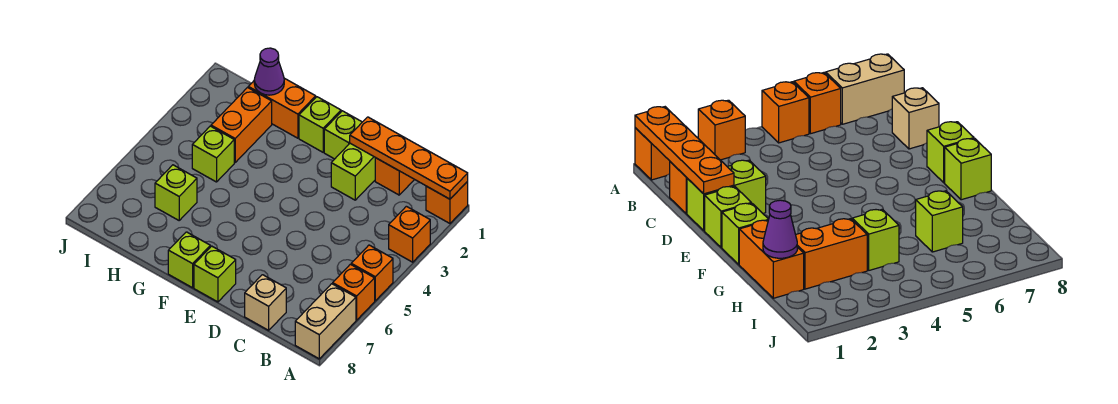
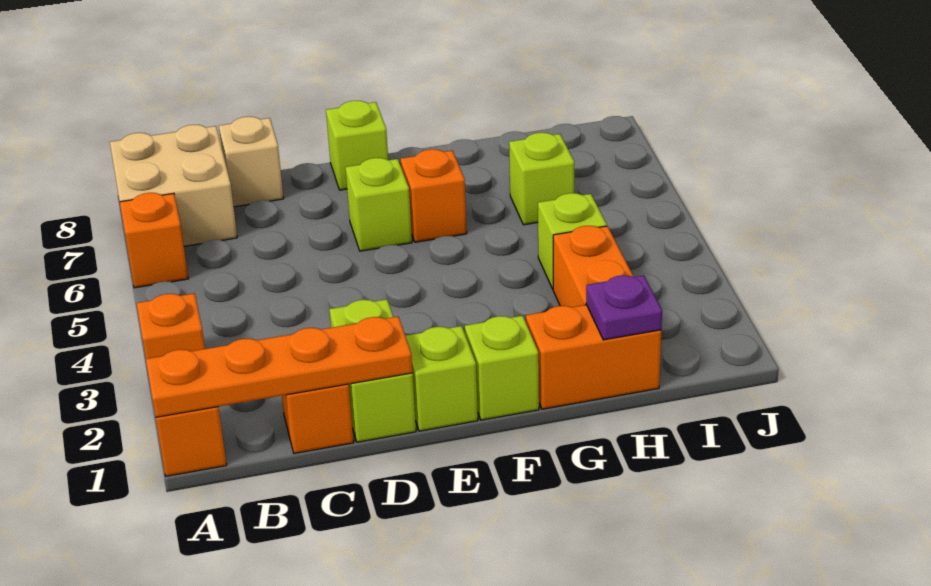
orange 1x1 brick [351,245,393,301] -> orange 1x1 brick moved to [401,149,467,242]
tan 1x2 brick [295,284,356,359] -> tan 2x2 brick [110,125,237,246]
lime 1x1 brick [168,232,210,288] -> lime 1x1 brick moved to [345,158,412,251]
purple 1x1 cone [254,48,284,95] -> purple 1x1 plate [586,275,662,340]

